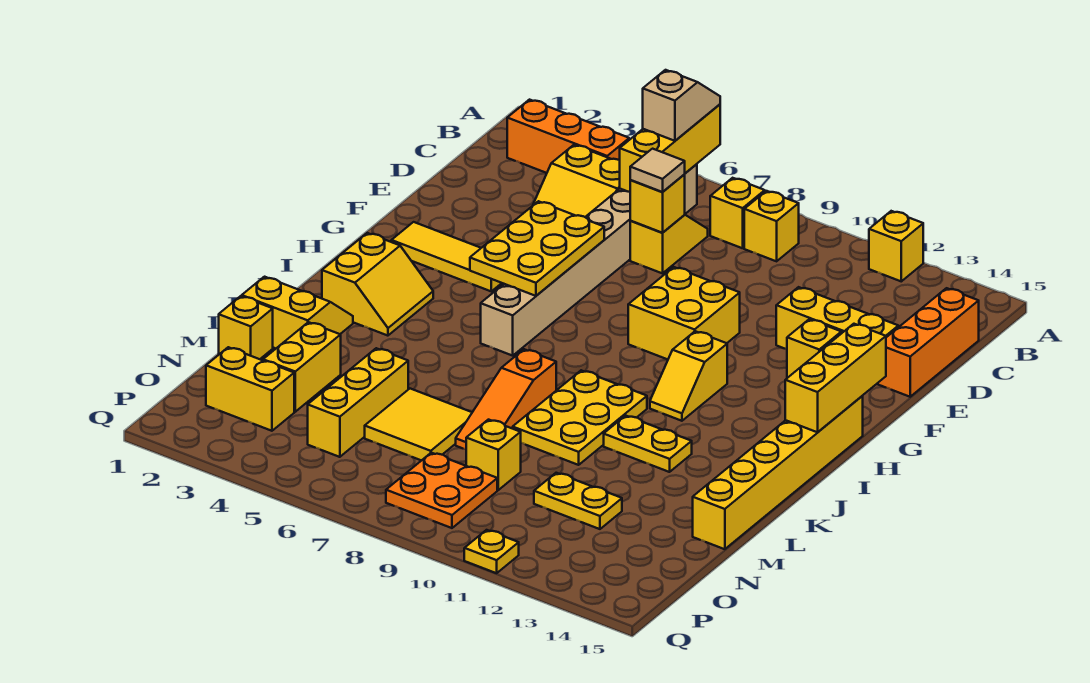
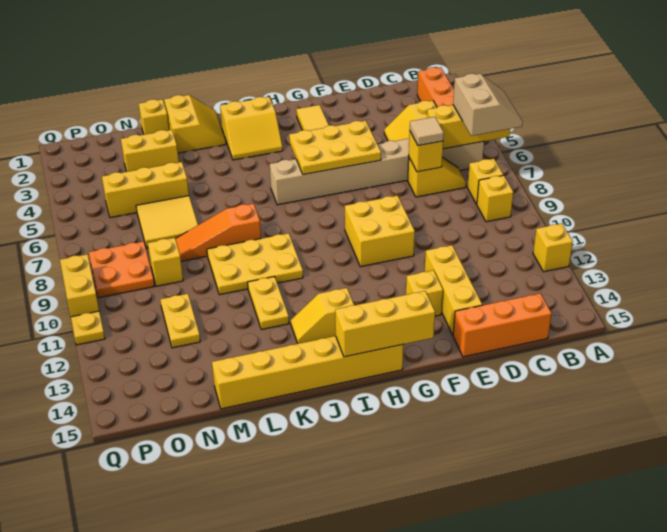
tan 1x2 slope [643,70,720,141] -> tan 2x2 slope [453,74,523,136]
yellow 1x2 slope [650,331,727,421] -> yellow 1x2 slope moved to [291,288,354,344]
yellow 1x2 brick [206,347,294,431] -> yellow 1x2 brick moved to [60,254,99,317]

